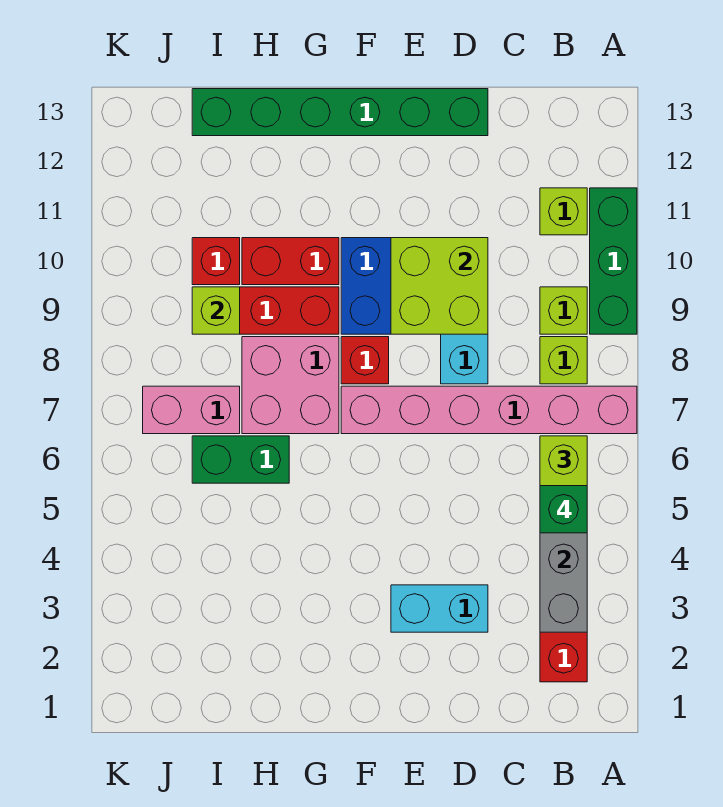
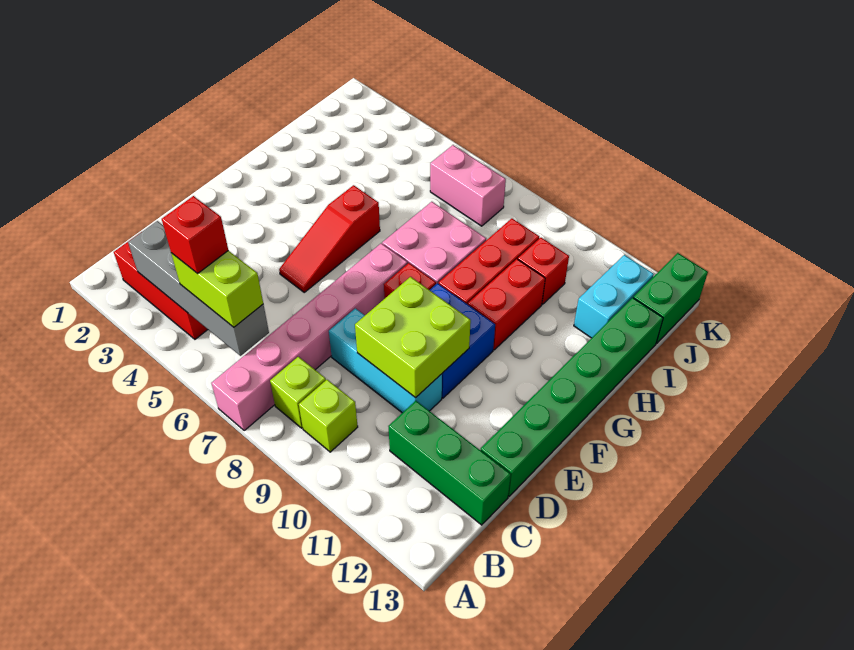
green 1x3 brick [590,188,637,334] -> green 1x3 brick moved to [388,401,511,525]
green 1x1 brick [540,486,587,533] -> red 1x1 brick [162,196,228,274]
lime 1x1 brick [540,188,587,235] -> none
cyan 1x2 brick [391,585,488,632] -> cyan 1x2 brick moved to [574,255,654,338]
none -> red 1x3 slope [279,185,380,292]
green 1x2 brick [192,436,289,483] -> green 1x2 brick moved to [633,253,708,344]
pink 1x2 brick [143,386,240,434] -> pink 1x2 brick turned to [430,145,506,226]
lime 1x1 brick [192,287,240,334] -> none

